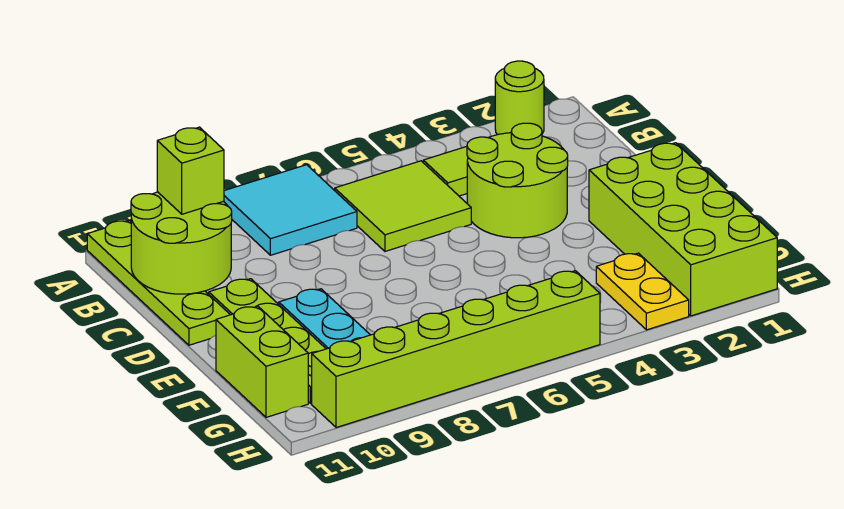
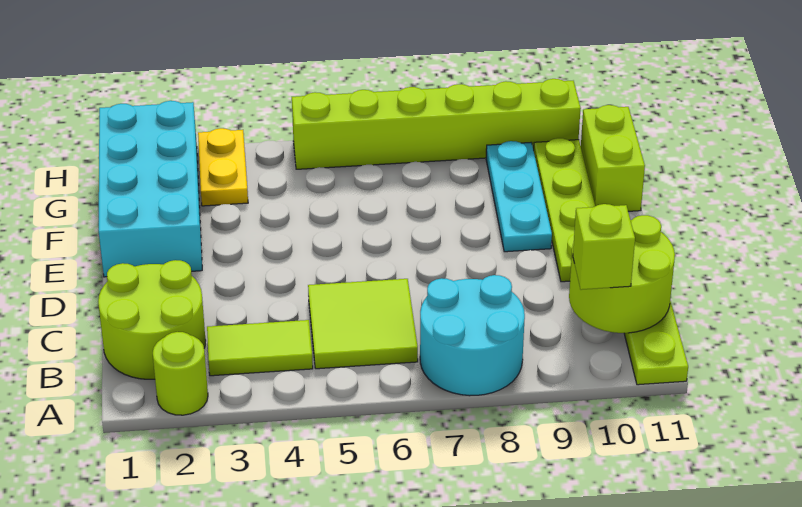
cyan 2x2 tile [224,165,357,255] -> cyan 2x2 round brick [420,275,525,396]
lime 2x2 round brick [467,123,568,238] -> lime 2x2 round brick moved to [98,260,206,379]
lime 2x4 brick [589,143,777,316] -> cyan 2x4 brick [99,101,202,277]

